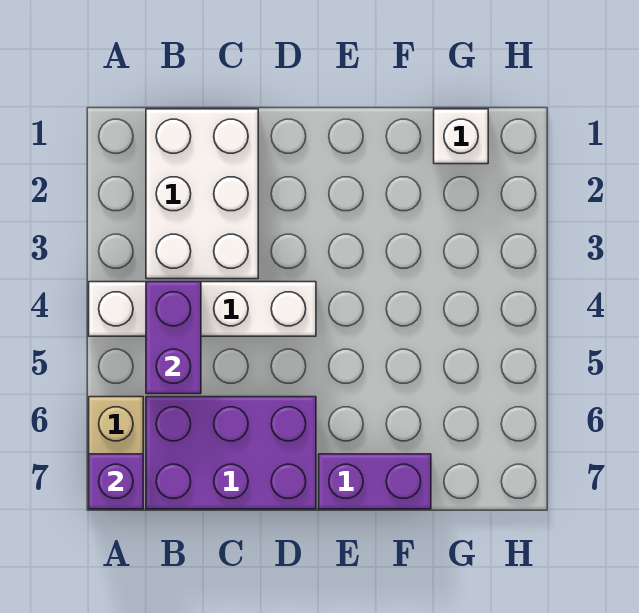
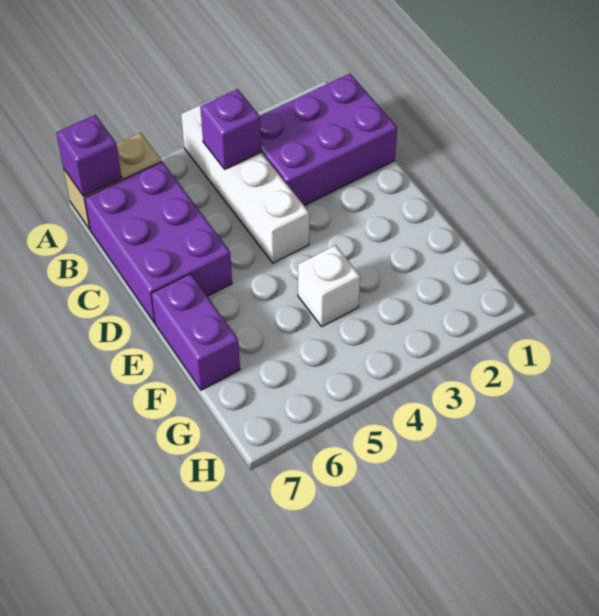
white 2x3 brick [146,109,258,279] -> purple 2x3 brick [260,74,397,206]
purple 1x2 brick [146,282,201,394] -> purple 1x1 brick [200,89,261,169]
white 1x1 brick [434,109,488,164] -> white 1x1 brick moved to [298,245,360,326]

